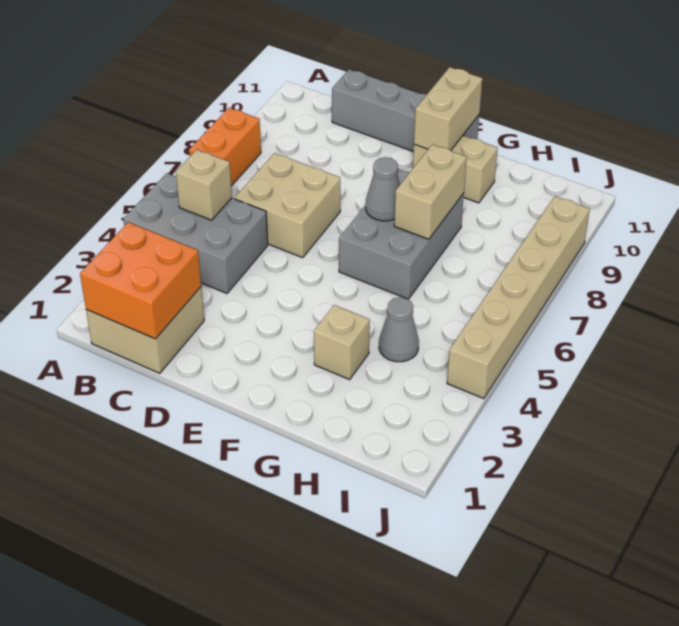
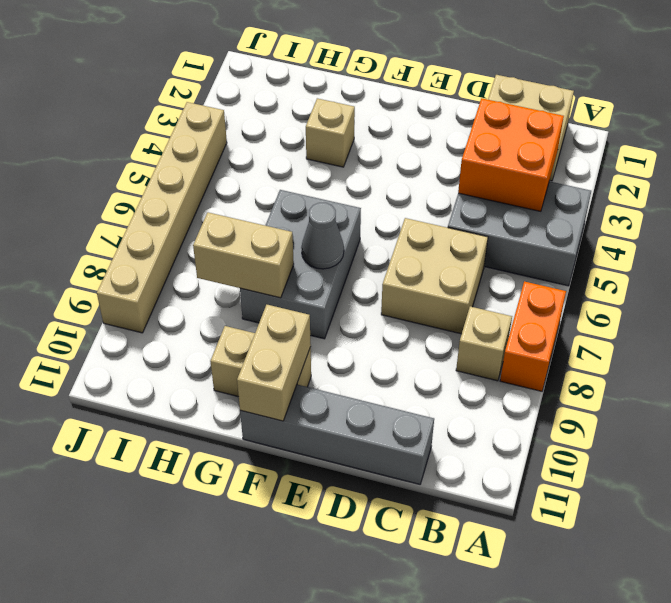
orange 2x2 brick [80,222,201,339] -> orange 2x2 brick moved to [458,98,564,211]
tan 1x1 brick [176,150,232,220] -> tan 1x1 brick moved to [456,306,512,381]
tan 1x2 brick [394,144,467,239] -> tan 1x2 brick turned to [193,212,294,298]
grey 1x1 cone [379,297,419,362] -> none

